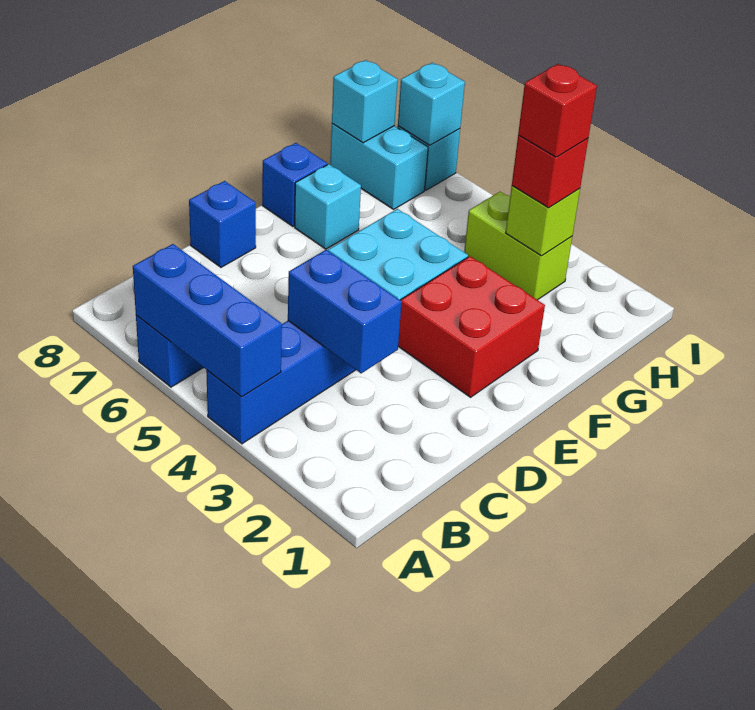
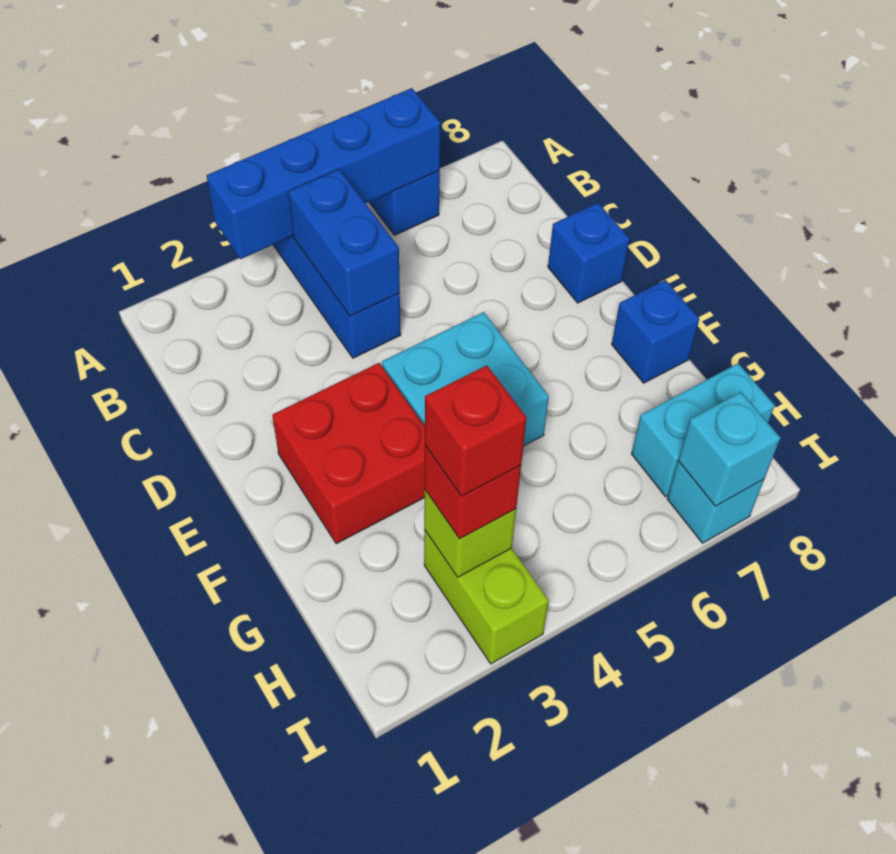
blue 1x3 brick [133,244,282,397] -> blue 1x4 brick [207,88,440,259]
blue 1x2 brick [288,250,402,373] -> blue 1x2 brick turned to [289,169,400,316]
cyan 1x1 brick [295,164,361,249] -> none
lime 1x2 brick [464,192,572,300] -> lime 1x2 brick turned to [424,530,549,664]
cyan 1x1 brick [332,60,398,143] -> none

